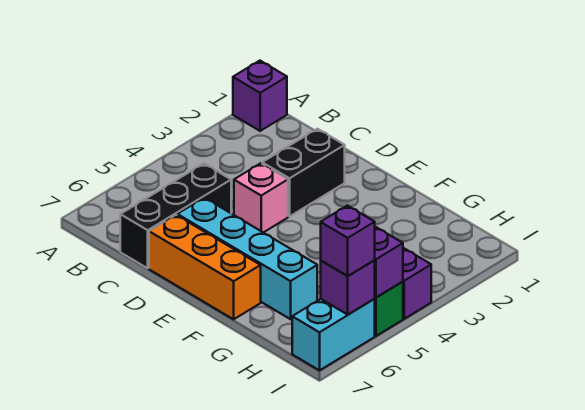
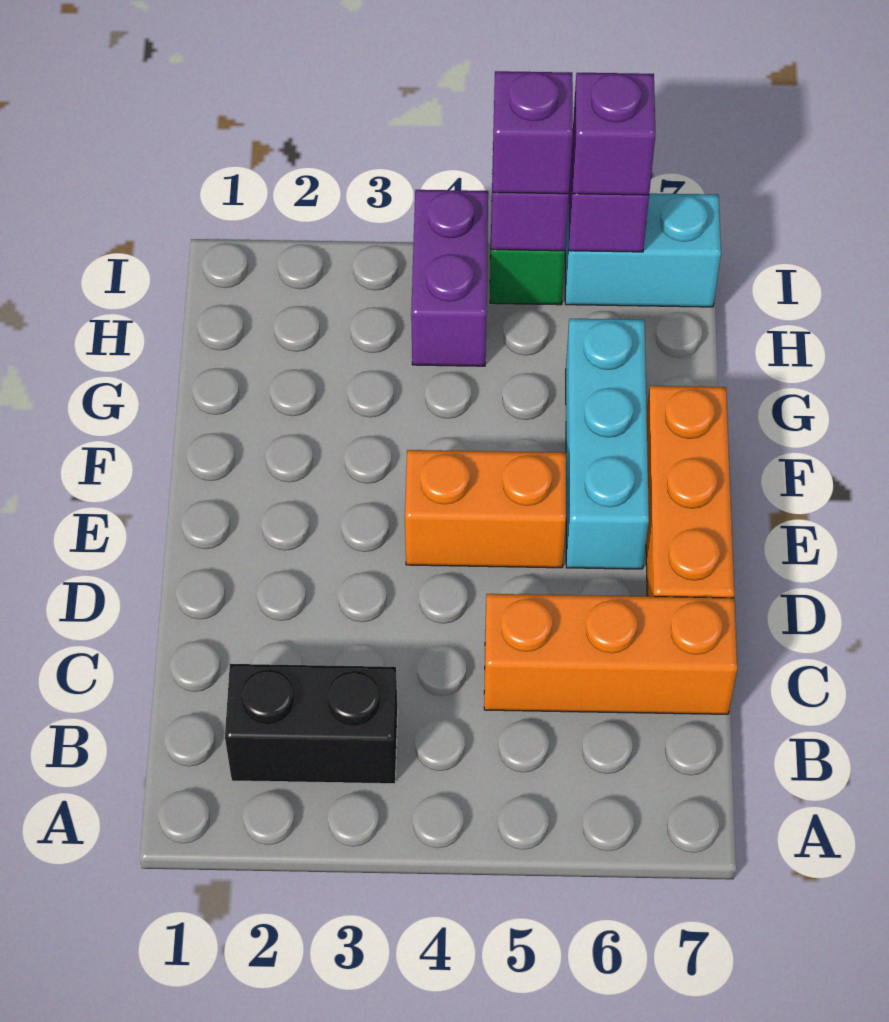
purple 1x1 brick [233,61,287,131] -> purple 1x1 brick moved to [493,71,573,194]
black 1x3 brick [120,164,231,268] -> orange 1x3 brick [484,594,737,714]
black 1x2 brick [262,129,345,216] -> black 1x2 brick moved to [225,664,398,784]
pink 1x1 brick [234,163,288,233] -> none
cyan 1x4 brick [177,198,317,319] -> cyan 1x3 brick [566,319,649,569]
none -> orange 1x2 brick [405,450,566,568]

